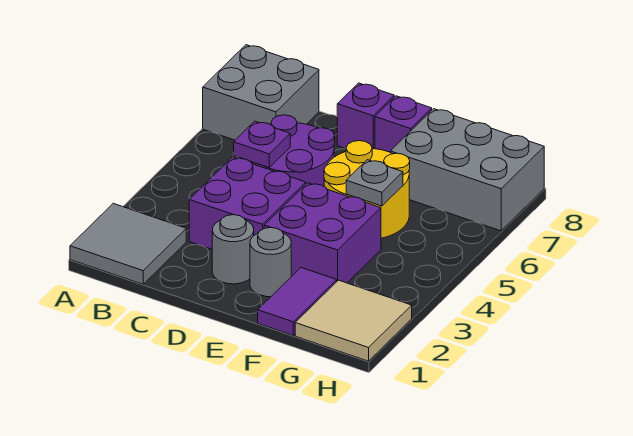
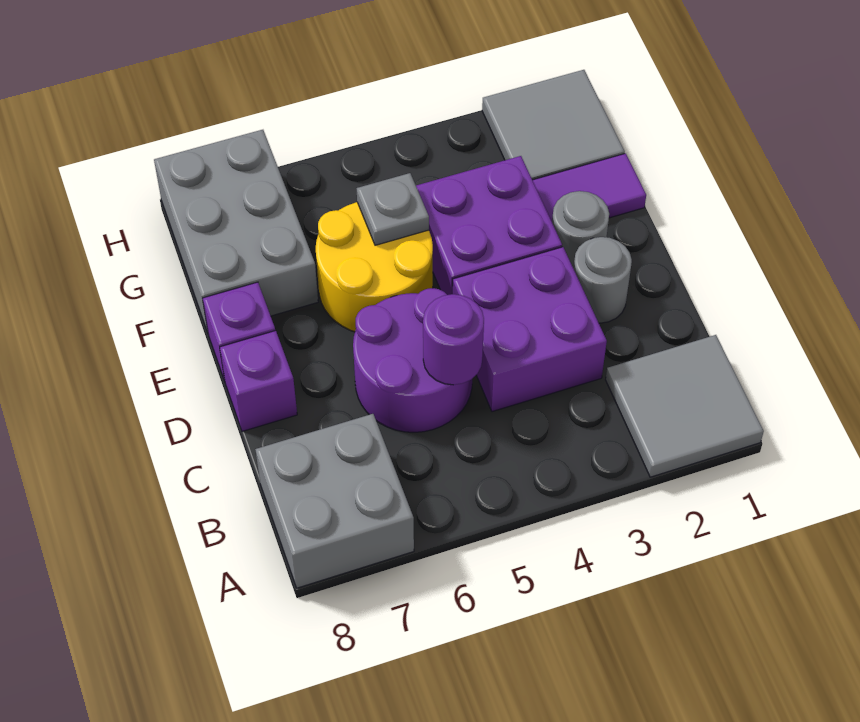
purple 1x1 plate [234,121,290,168] -> purple 1x1 round brick [423,294,484,385]
tan 2x2 tile [295,280,412,361] -> grey 2x2 tile [482,70,625,180]

